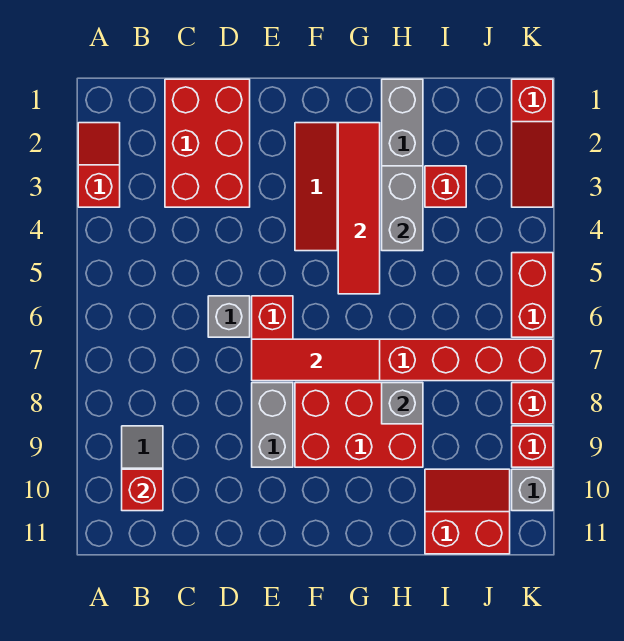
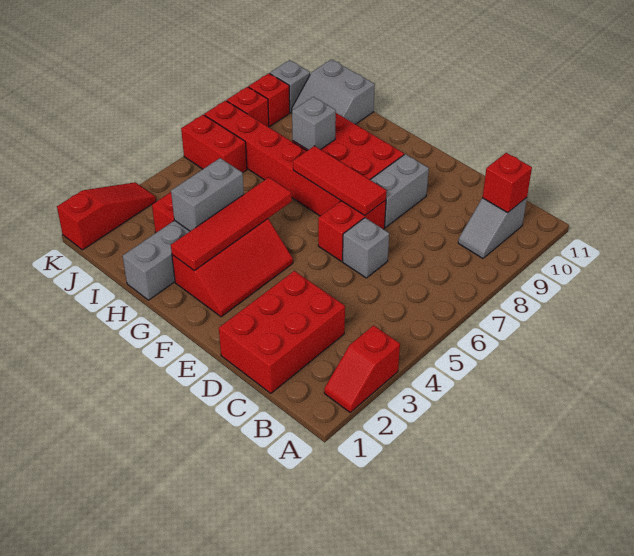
red 2x2 slope [425,469,510,554] -> grey 2x2 slope [292,60,375,124]
red 1x2 brick [512,253,553,337] -> red 1x2 brick turned to [181,115,247,173]

